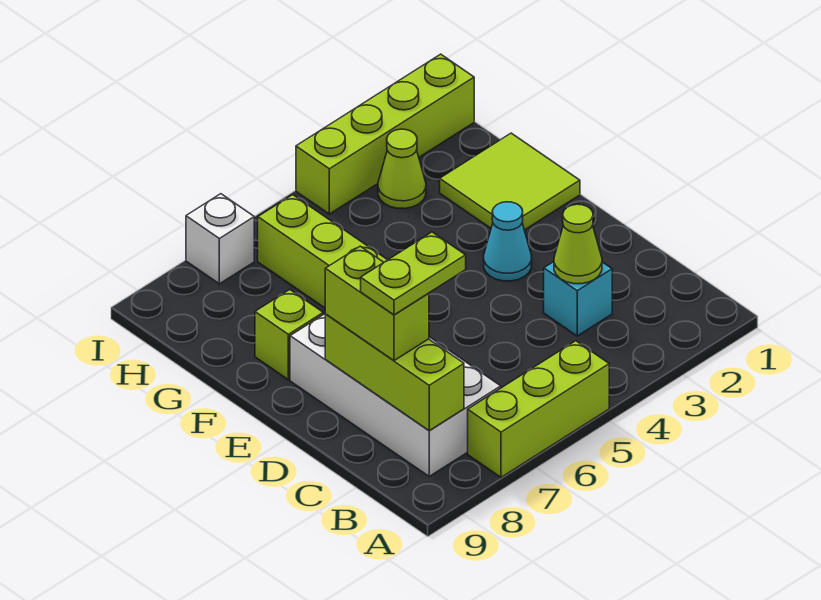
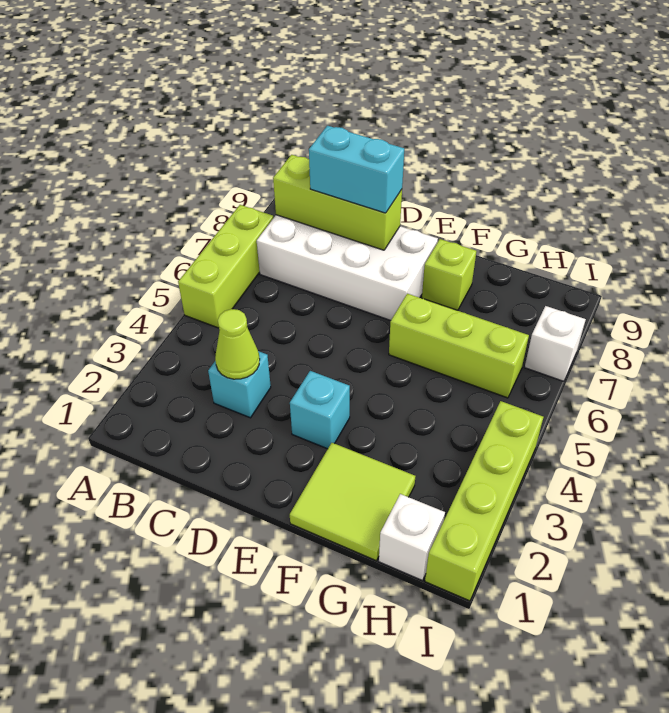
lime 1x2 plate [361,232,466,315] -> none
lime 1x2 brick [325,246,429,361] -> cyan 1x2 brick [309,126,404,213]
cyan 1x1 cone [484,202,532,281] -> cyan 1x1 brick [290,371,350,449]
none -> white 1x1 brick [379,494,445,580]
lime 1x1 cone [378,129,426,209] -> none

